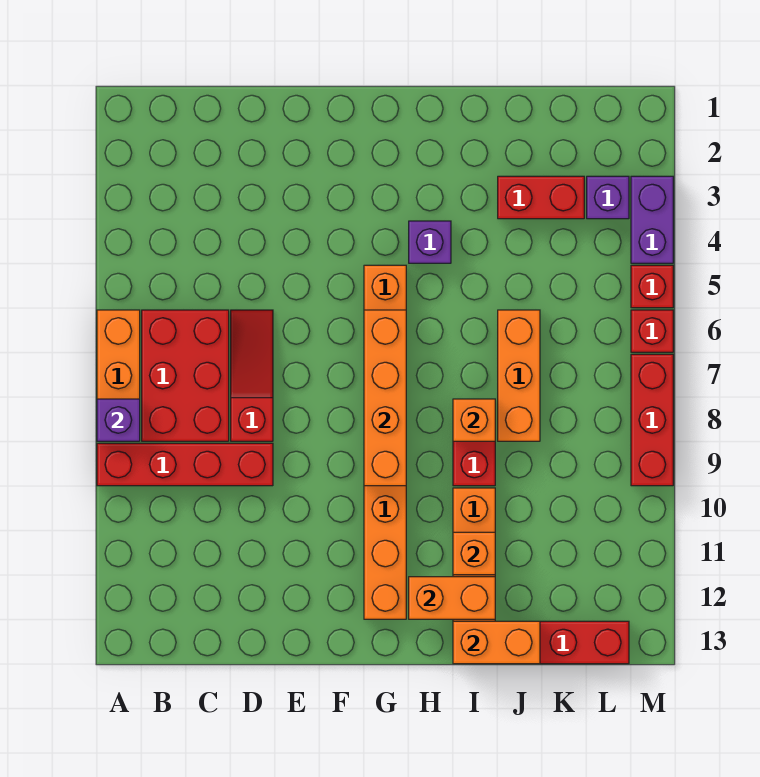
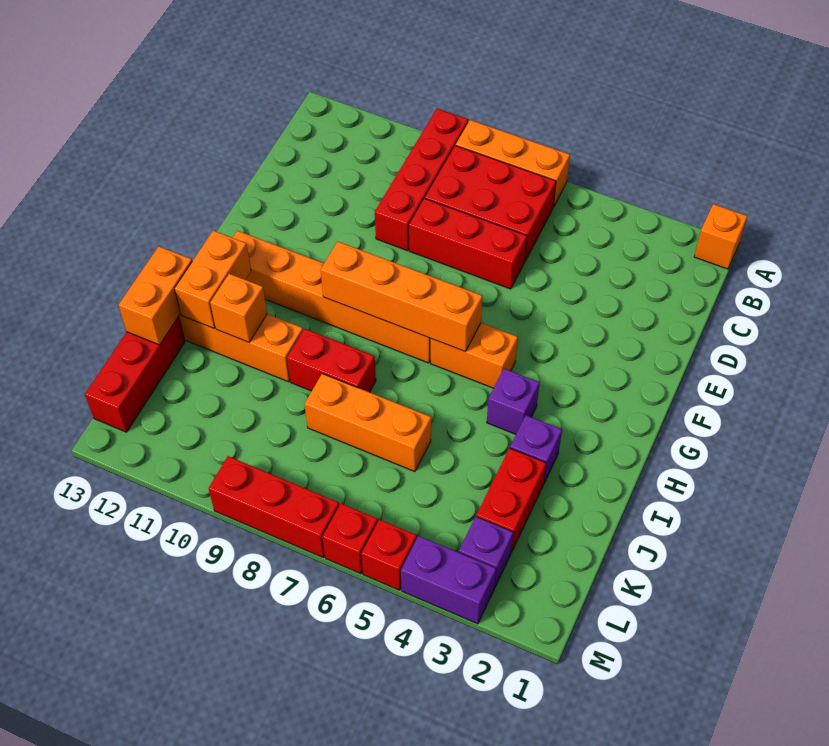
purple 1x1 brick [97,399,140,441] -> purple 1x1 brick moved to [510,415,562,484]
red 1x3 slope [231,310,273,441] -> red 1x3 brick [409,198,527,289]
orange 1x1 brick [453,399,495,441] -> orange 1x1 brick moved to [694,204,747,269]

